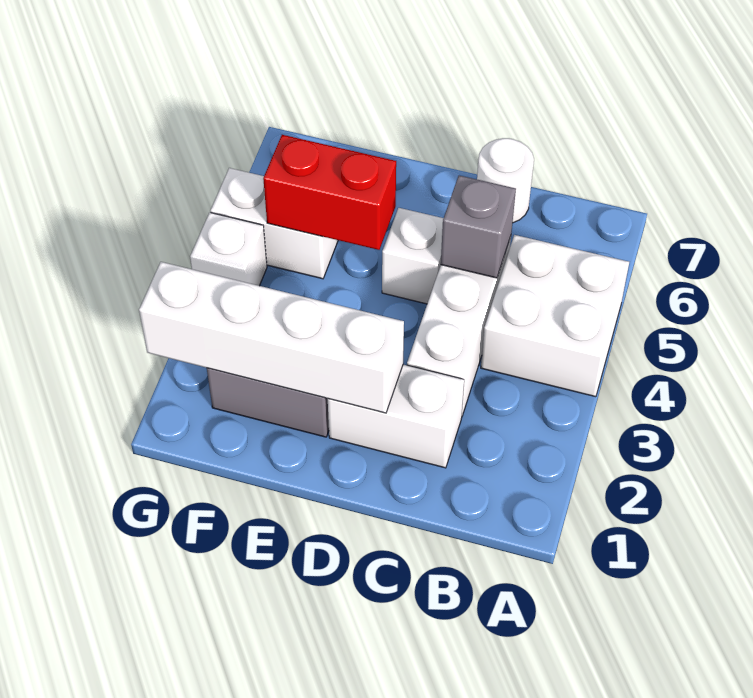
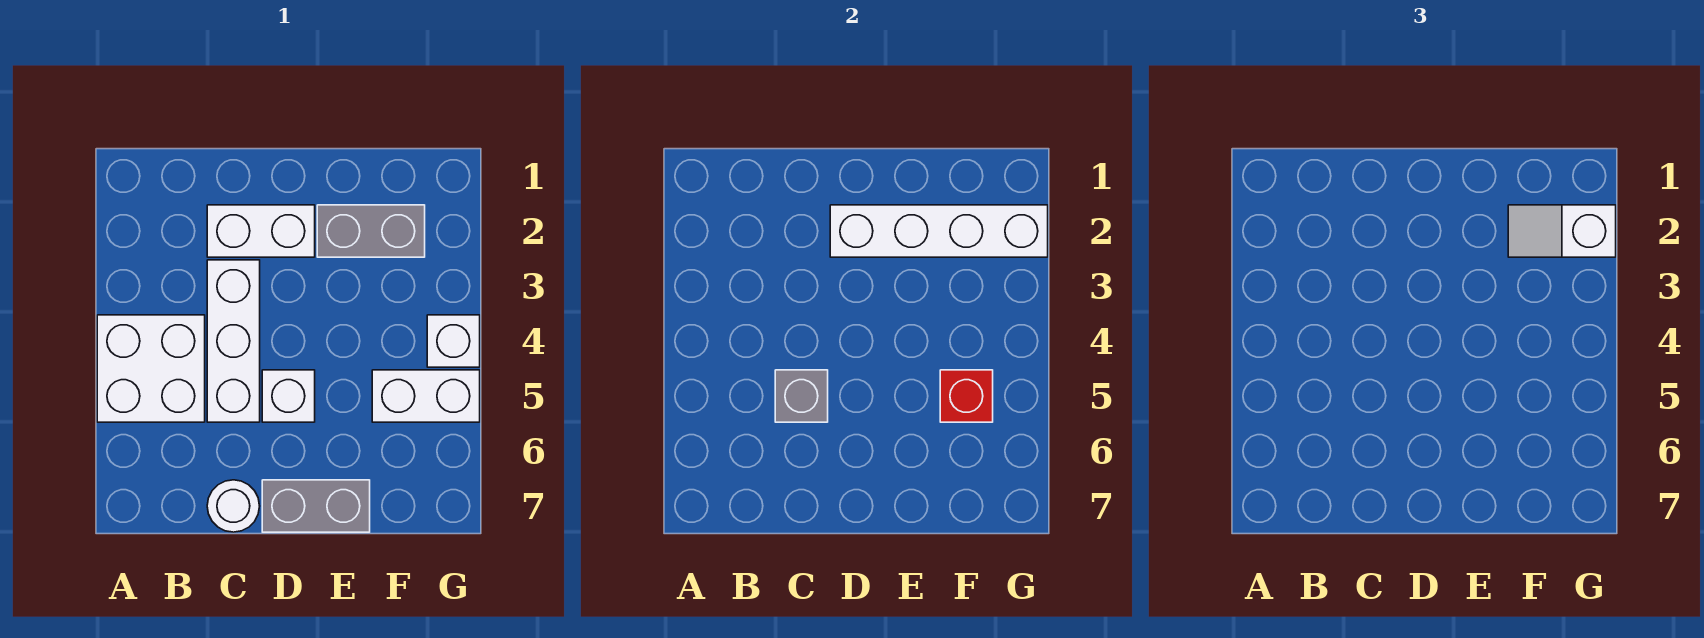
none -> grey 1x2 brick [262,480,370,532]
red 1x2 brick [263,135,396,250] -> red 1x1 brick [940,370,993,422]
none -> white 1x2 slope [1508,205,1616,257]

